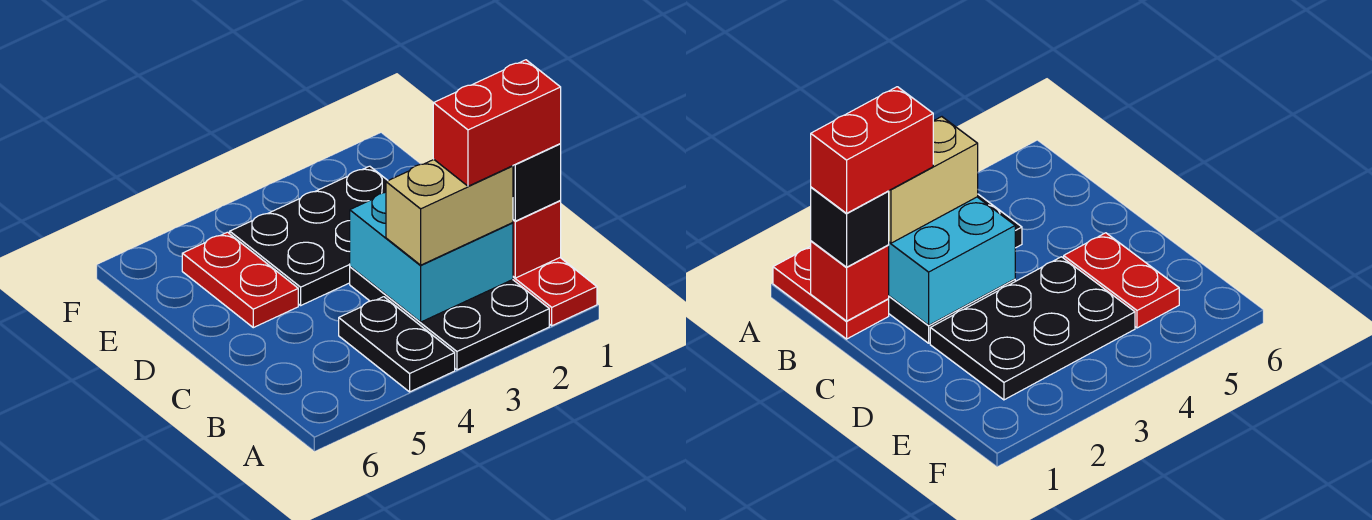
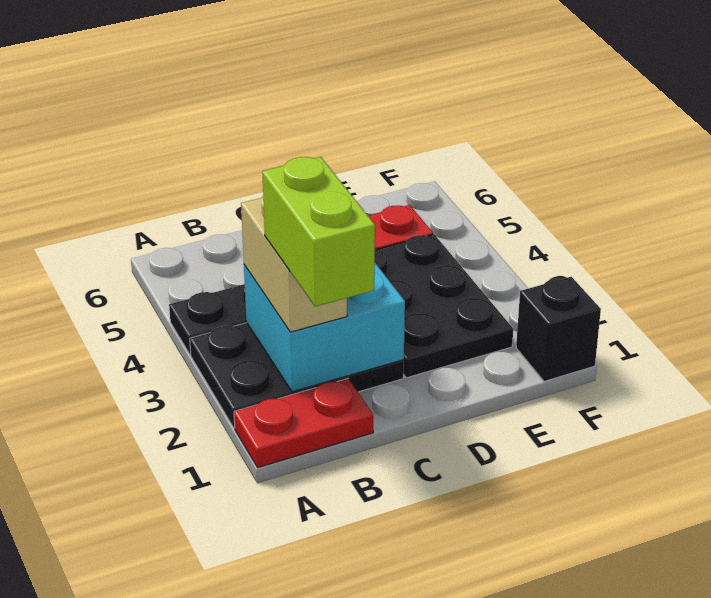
red 1x1 brick [513,201,561,278] -> none
black 1x1 brick [513,144,561,221] -> black 1x1 brick moved to [516,277,601,381]
red 1x2 brick [433,60,561,186] -> lime 1x2 brick [262,157,375,307]

